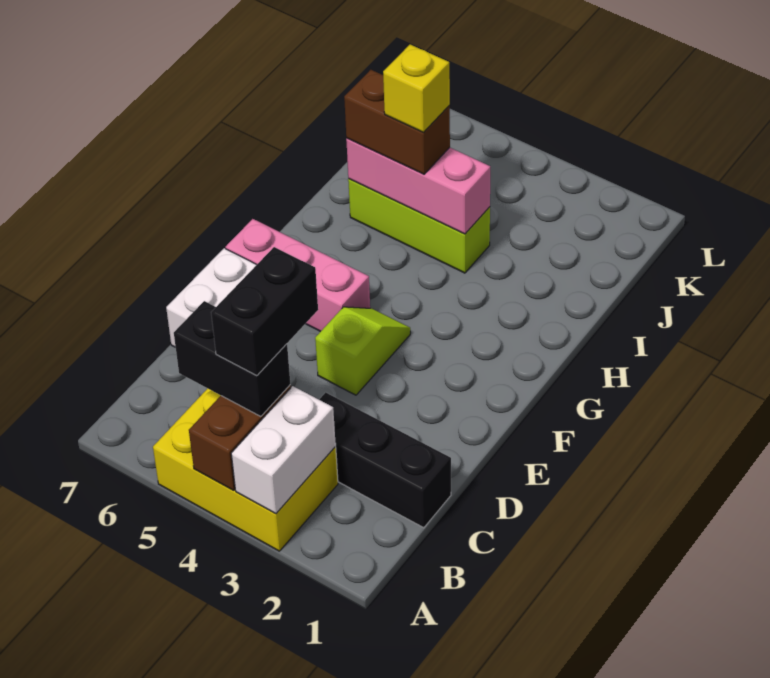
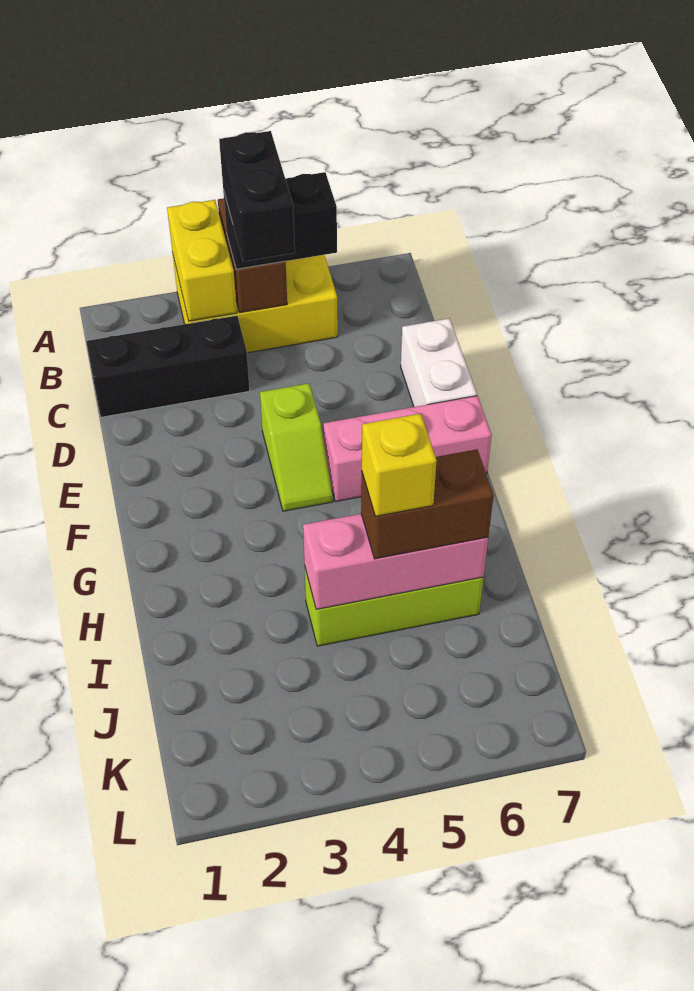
white 1x2 brick [231,386,336,514] -> yellow 1x2 brick [167,200,237,321]

